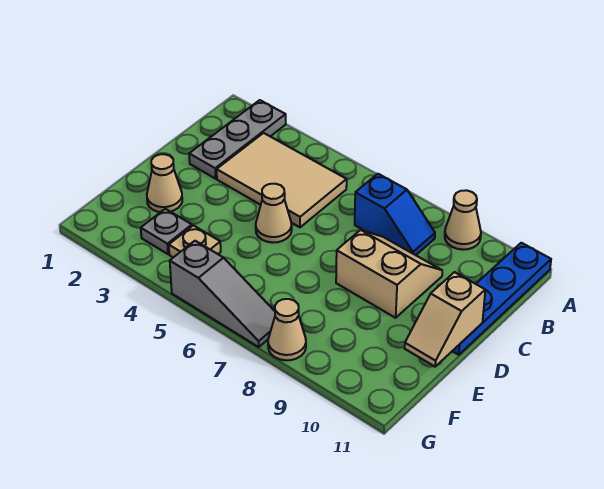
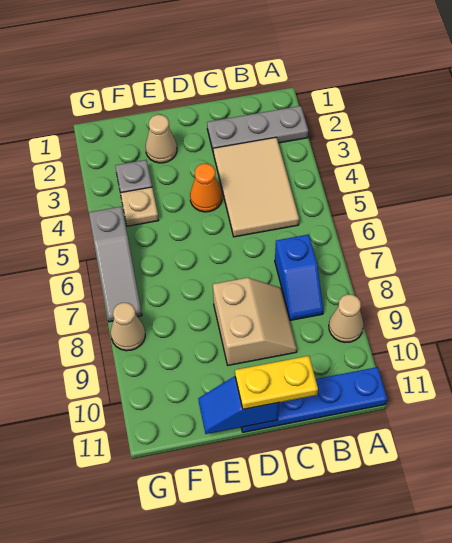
none -> yellow 1x2 plate [235,356,318,409]
none -> orange 1x1 cone [190,164,222,212]
tan 1x1 cone [256,184,292,243] -> none
tan 1x2 slope [405,272,485,367] -> blue 1x2 slope [198,376,279,434]

